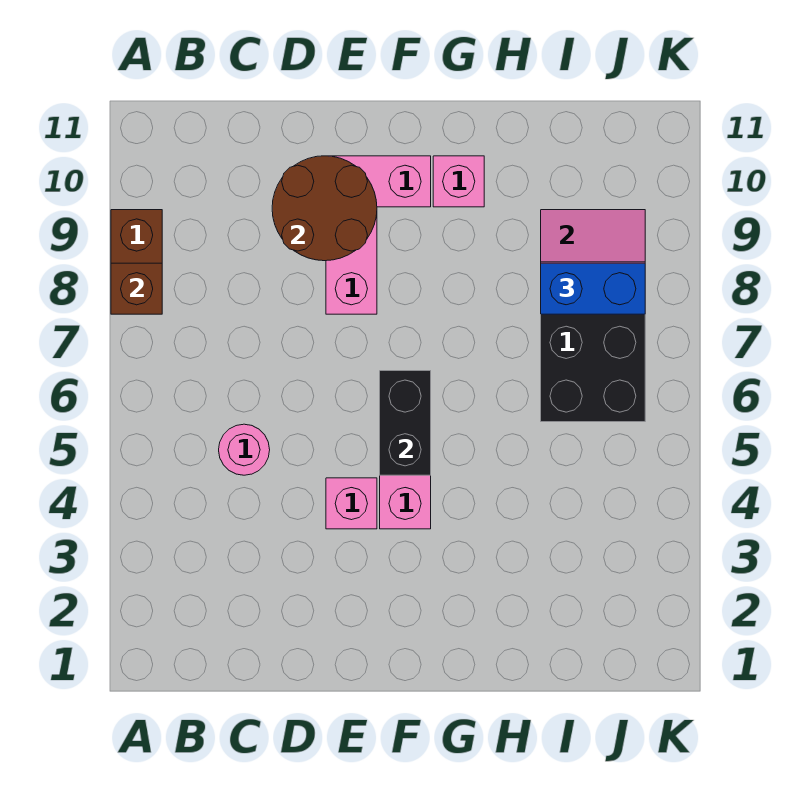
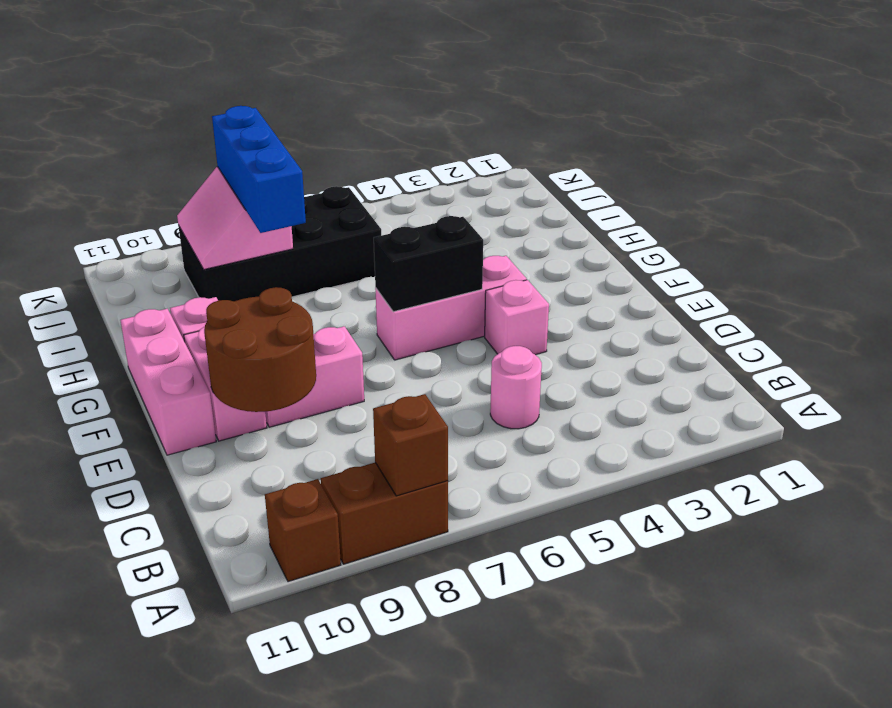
none -> brown 1x1 brick [265,479,341,582]
none -> pink 1x3 brick [120,309,216,455]
blue 1x2 brick [541,263,645,314] -> blue 1x3 brick [212,106,306,233]

